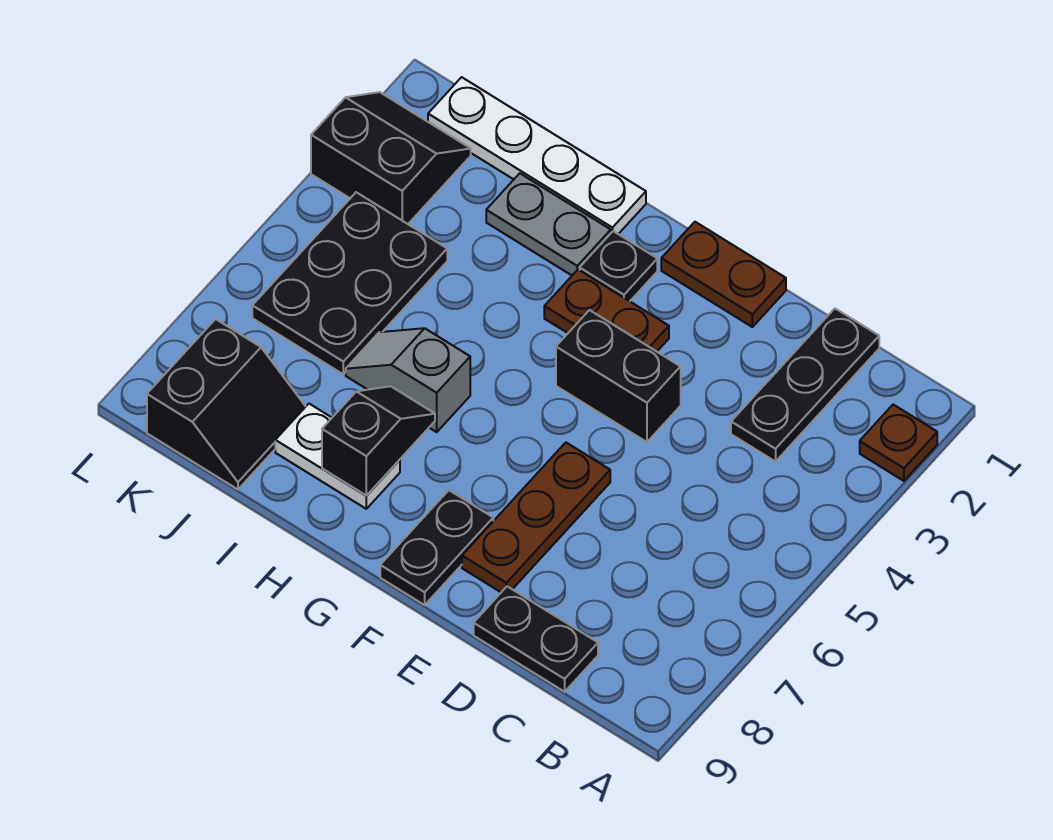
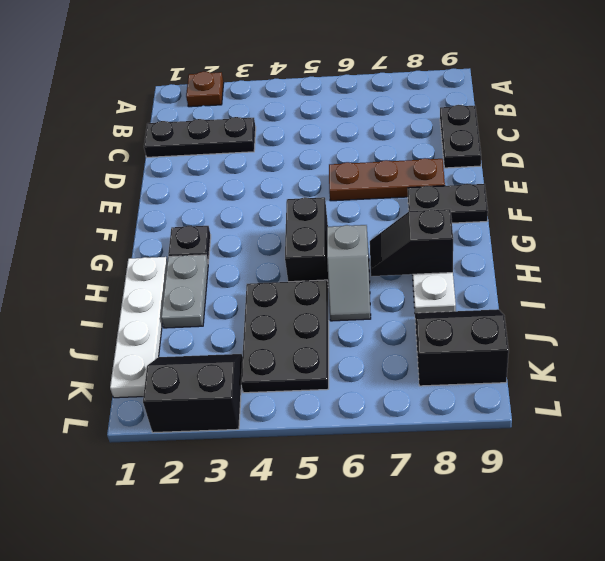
brown 1x2 plate [661,222,786,327] -> none
black 1x2 brick [556,310,681,442] -> black 1x2 brick moved to [285,197,328,282]
brown 1x2 plate [544,270,669,351] -> none
black 2x3 plate [252,192,447,374] -> black 2x3 plate turned to [241,280,329,393]
black 2x2 slope [311,92,471,224] -> black 2x2 slope turned to [143,354,242,433]

